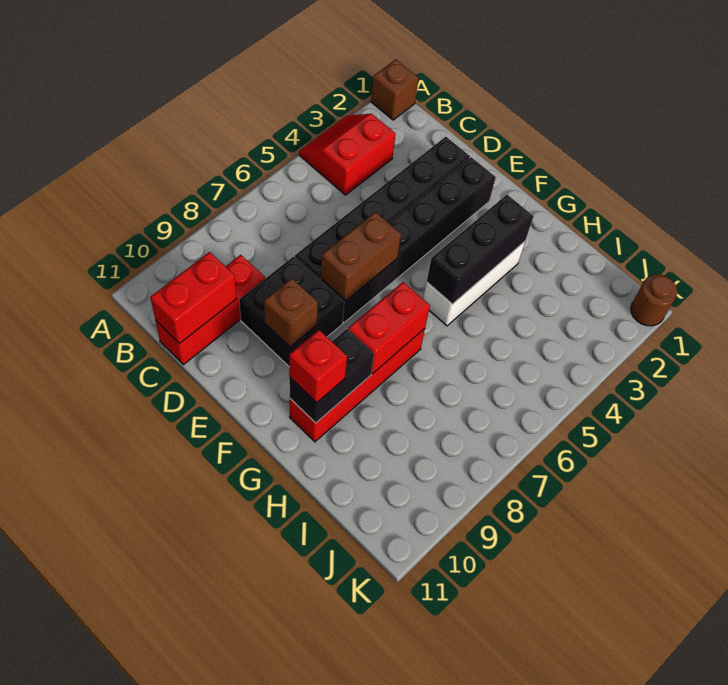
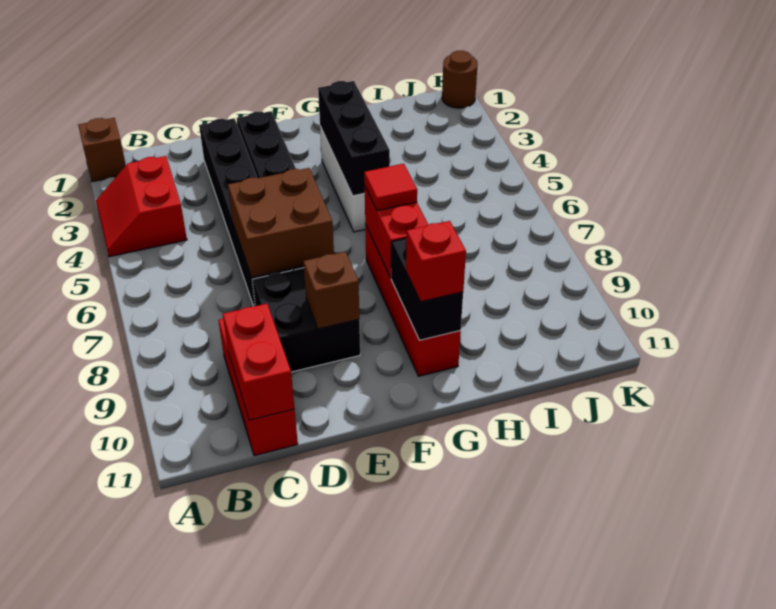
brown 1x2 brick [321,212,401,301] -> brown 2x2 brick [228,168,334,277]
none -> red 1x1 tile [364,164,417,211]

